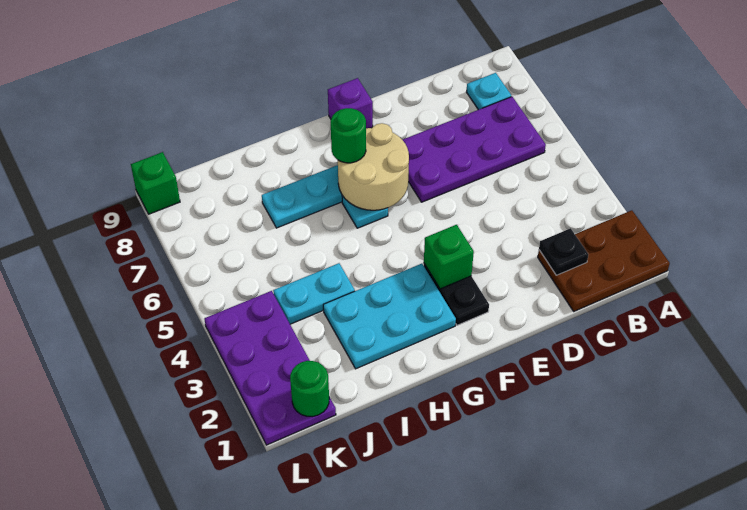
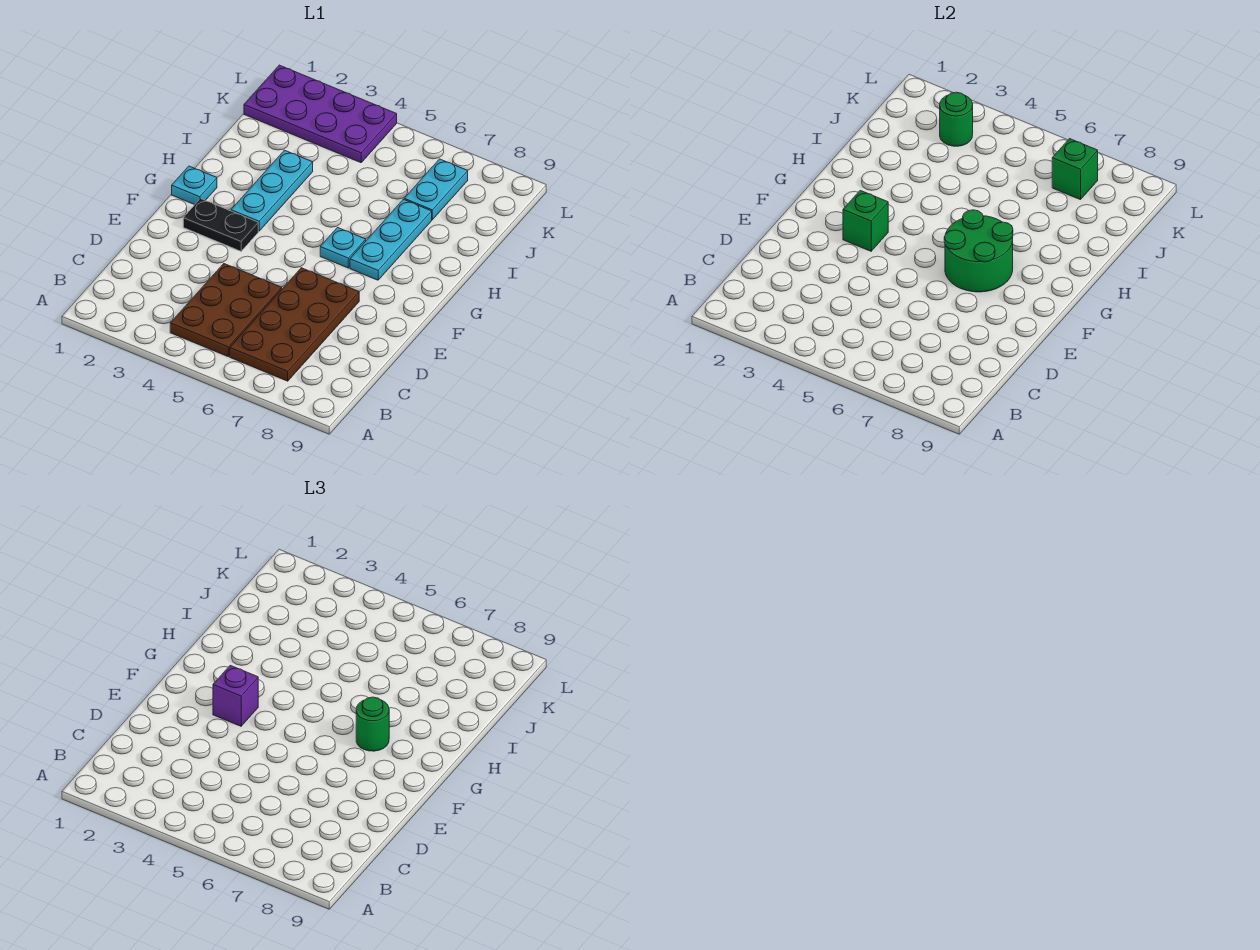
brown 2x3 plate [538,210,670,311] -> brown 2x3 plate moved to [170,264,282,356]
purple 2x4 plate [403,97,546,202] -> brown 2x4 plate [230,268,359,381]
cyan 1x1 plate [467,73,511,110] -> cyan 1x1 plate moved to [172,166,217,205]
black 1x1 plate [539,228,588,275] -> none
tan 2x2 round brick [338,123,409,210] -> green 2x2 round brick [944,210,1013,292]
purple 1x1 brick [328,78,373,128] -> purple 1x1 brick moved to [213,665,258,726]
cyan 2x3 plate [323,264,456,369] -> cyan 1x3 plate [231,150,313,231]
cyan 1x2 plate [273,263,355,324] -> cyan 1x2 plate moved to [404,159,468,220]
green 1x1 round brick [290,361,329,416] -> green 1x1 round brick moved to [940,92,973,146]
green 1x1 brick [131,152,180,214] -> green 1x1 brick moved to [1052,139,1098,200]

